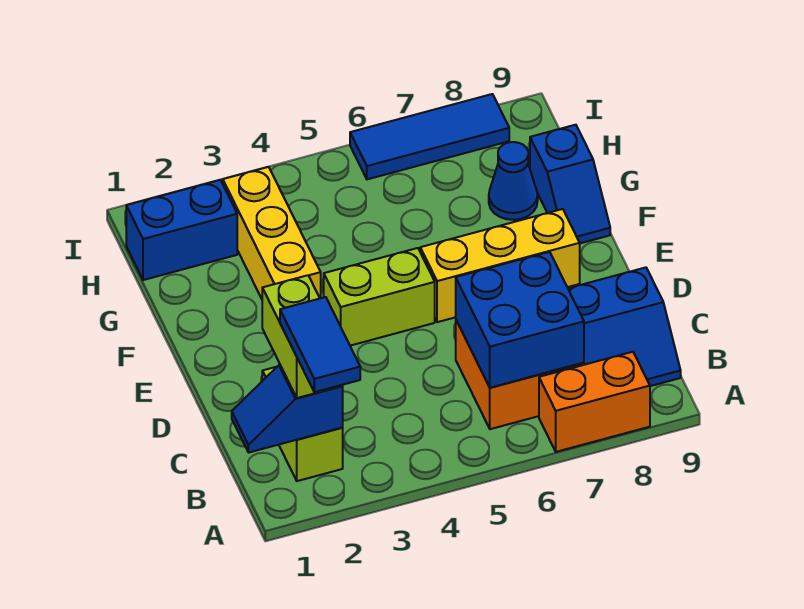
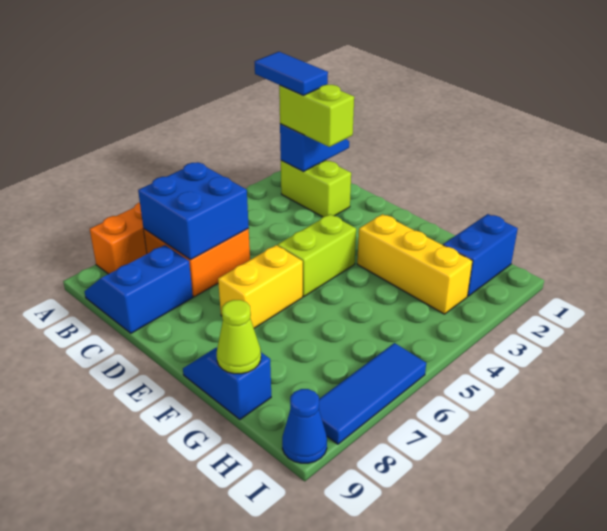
yellow 1x3 brick [420,209,580,322] -> yellow 1x2 brick [218,245,303,328]
blue 1x1 cone [489,142,538,220] -> blue 1x1 cone moved to [282,389,327,463]
none -> lime 1x1 cone [217,300,261,374]

